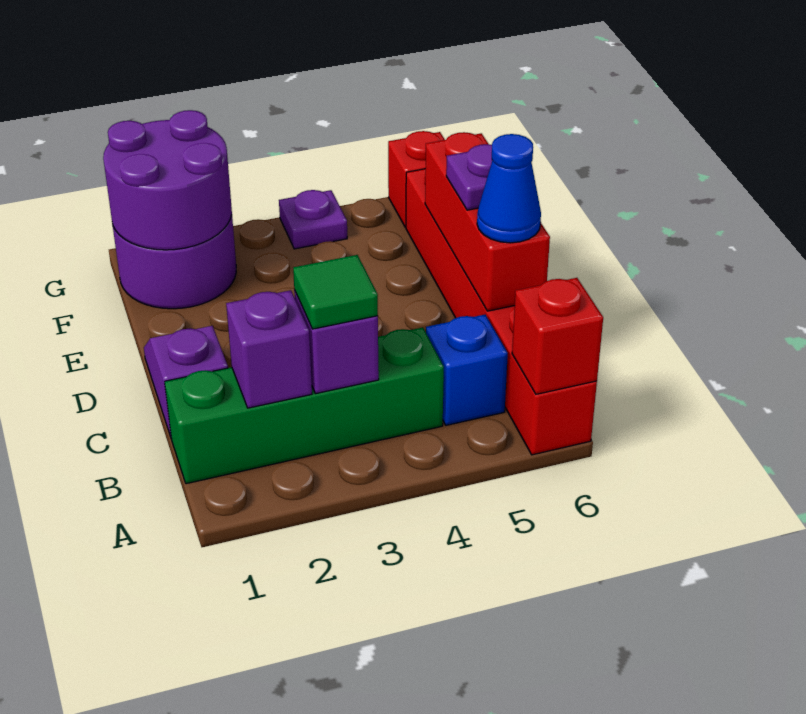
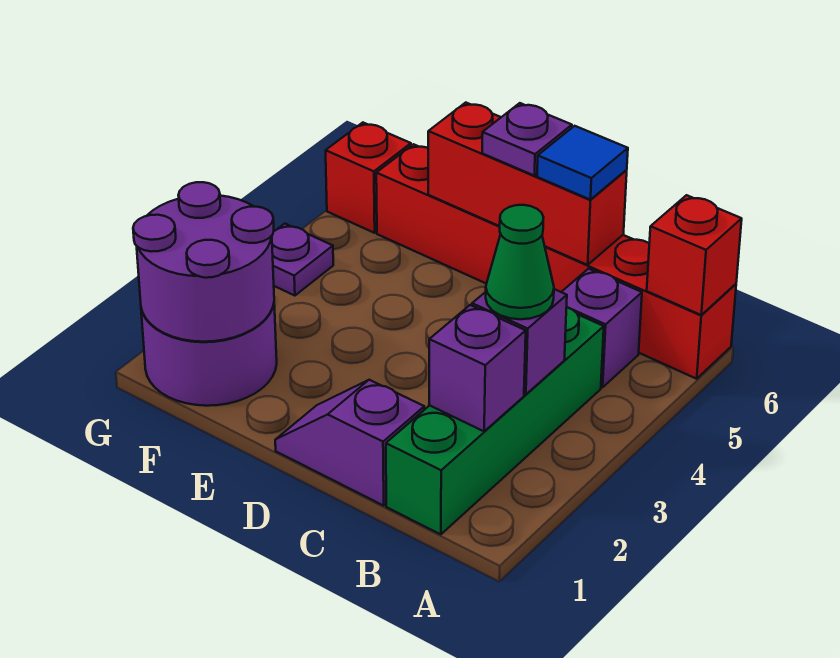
green 1x1 tile [293,255,378,329] -> green 1x1 cone [486,205,554,319]
blue 1x1 brick [426,315,508,425] -> purple 1x1 brick [562,269,642,387]
blue 1x1 cone [477,134,541,243] -> blue 1x1 tile [537,126,628,200]

